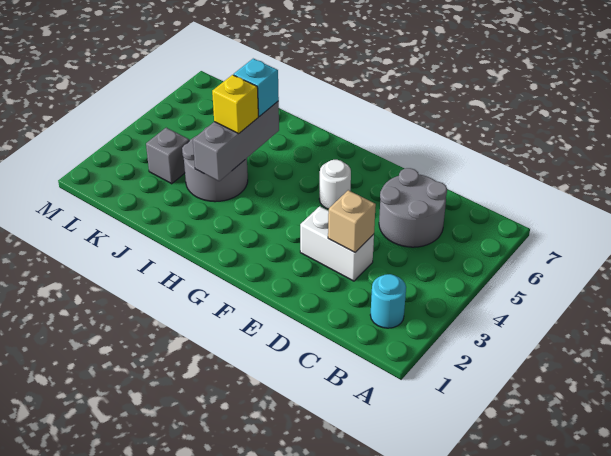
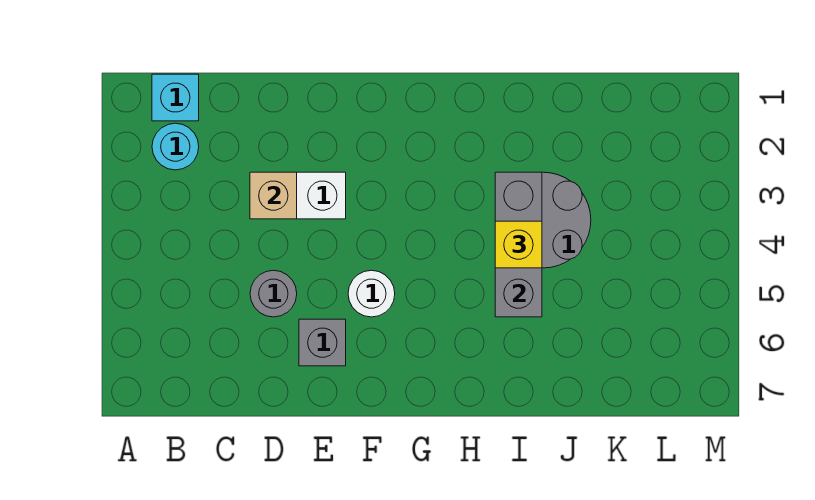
grey 2x2 round brick [379,168,447,247] -> grey 1x1 round brick [250,270,297,317]
cyan 1x1 brick [234,59,279,116] -> cyan 1x1 brick moved to [152,74,199,121]
grey 1x1 brick [146,128,189,184] -> grey 1x1 brick moved to [299,319,346,366]

